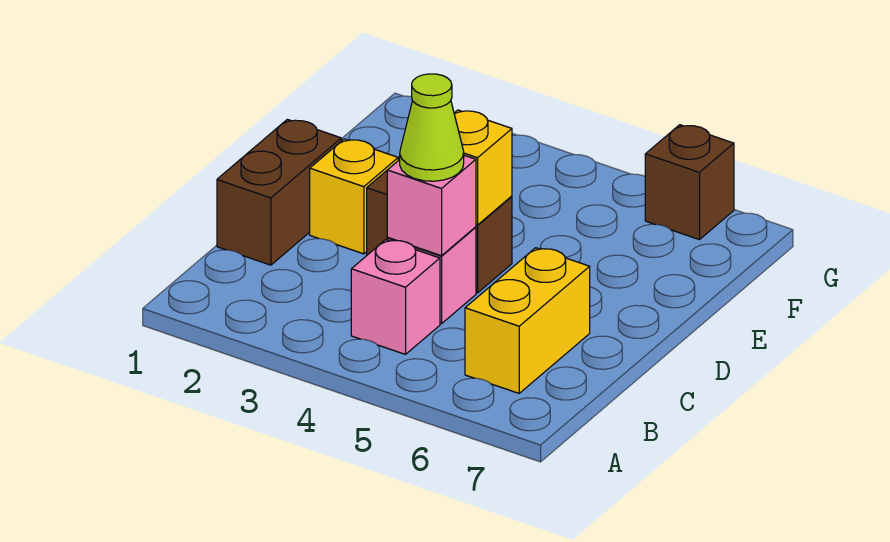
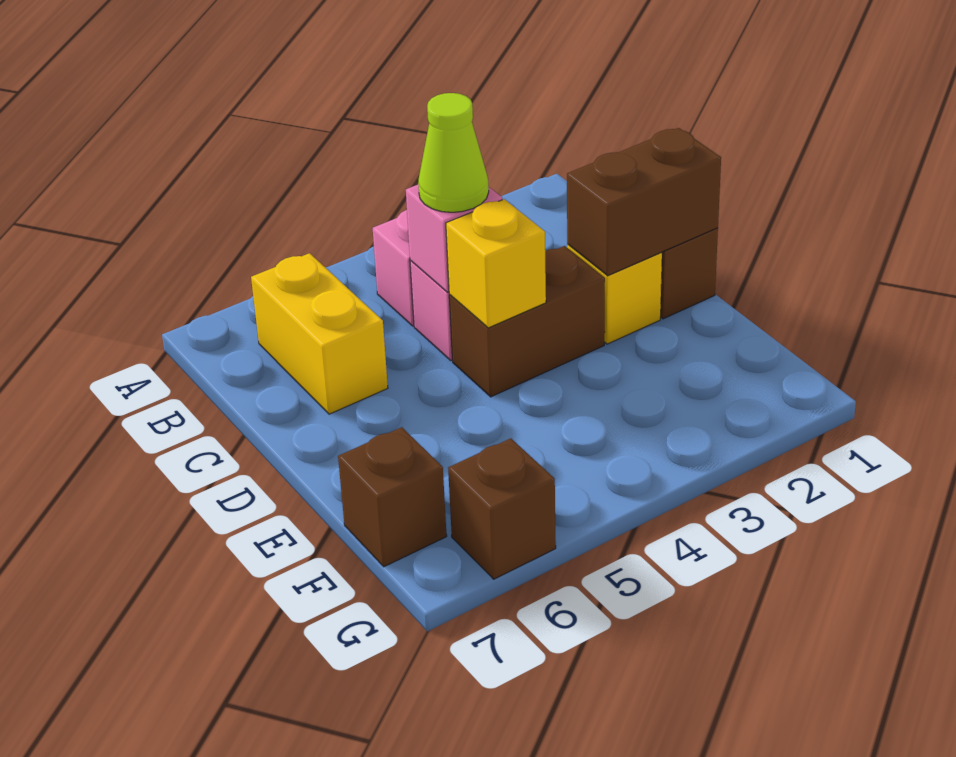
none -> brown 1x2 brick [567,128,721,276]
none -> brown 1x1 brick [338,427,447,567]

